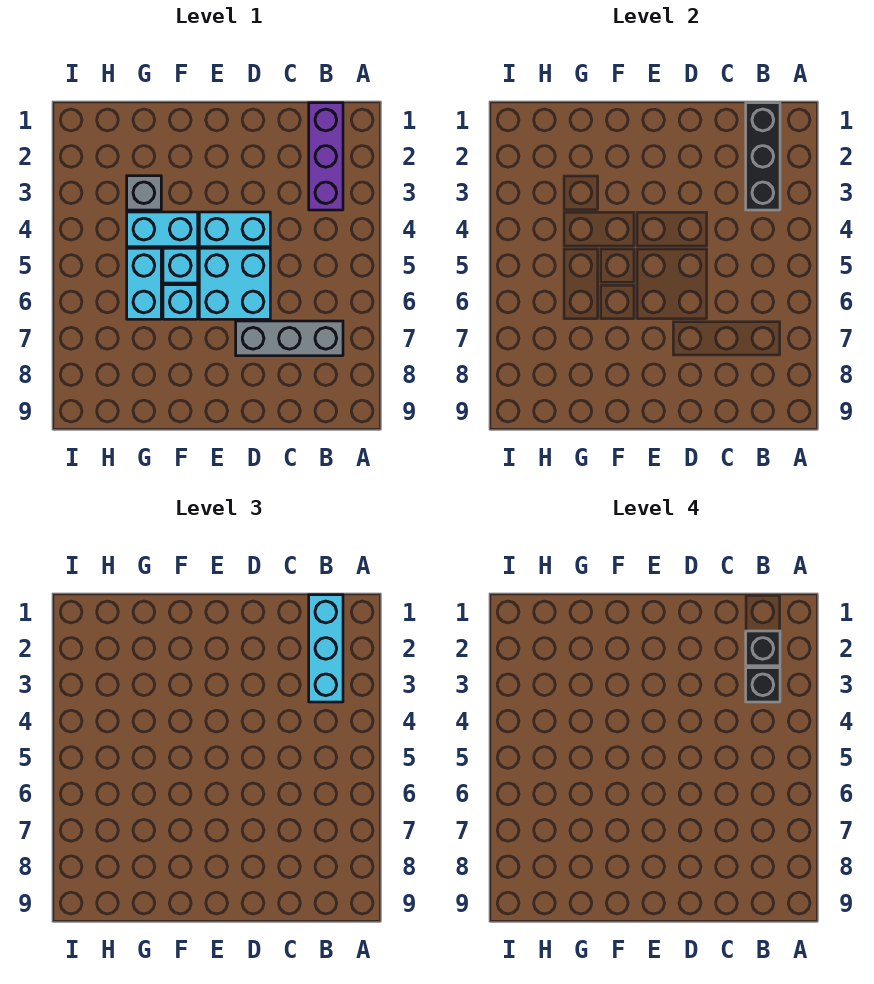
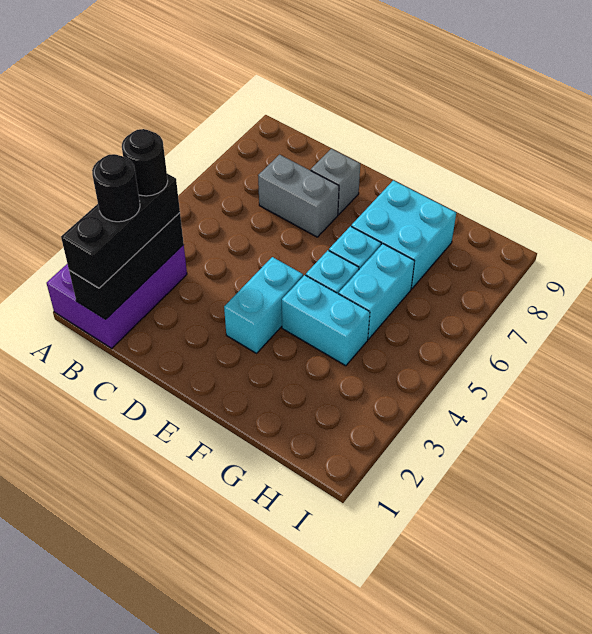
purple 1x3 brick [309,103,343,210] -> purple 2x3 brick [47,245,187,348]
cyan 1x3 brick [309,595,343,702] -> black 1x3 brick [61,174,180,288]
black 1x1 brick [746,631,780,666] -> black 1x1 round brick [92,154,140,222]
black 1x1 brick [746,668,780,702] -> black 1x1 round brick [122,129,168,196]
grey 1x3 brick [236,321,343,356] -> grey 1x2 brick [258,155,339,237]
cyan 1x2 brick [199,212,270,247] -> cyan 1x2 brick turned to [224,257,303,353]
cyan 2x2 brick [199,248,270,319] -> cyan 2x2 brick moved to [351,180,456,289]
grey 1x1 brick [127,176,161,210] -> grey 1x1 brick moved to [311,149,360,215]

